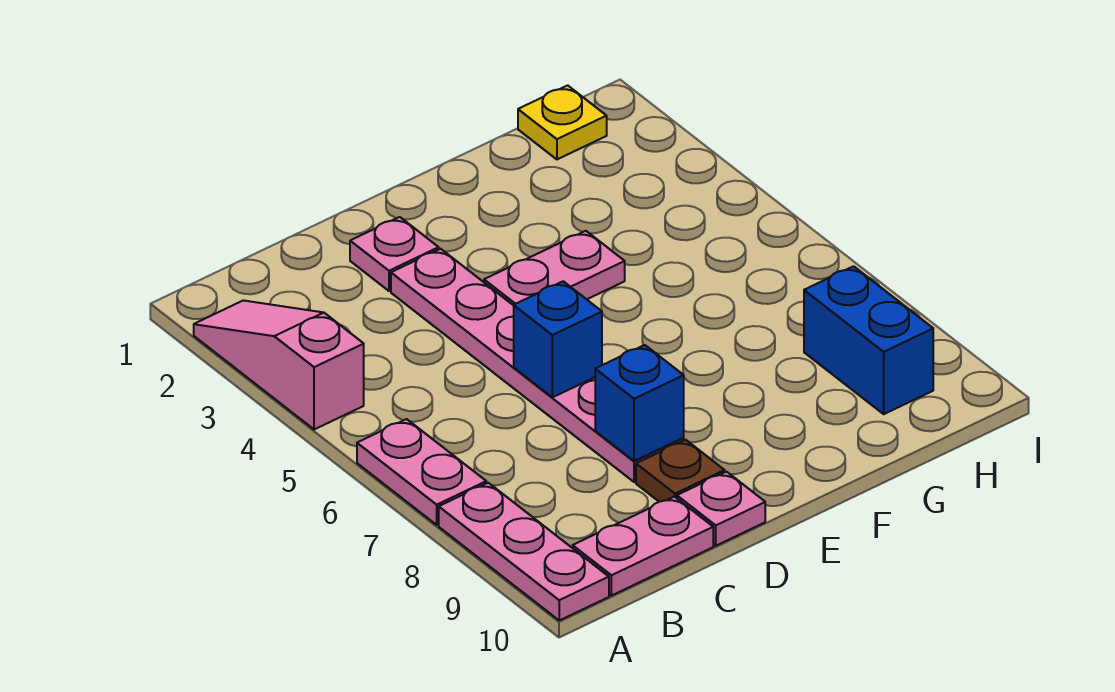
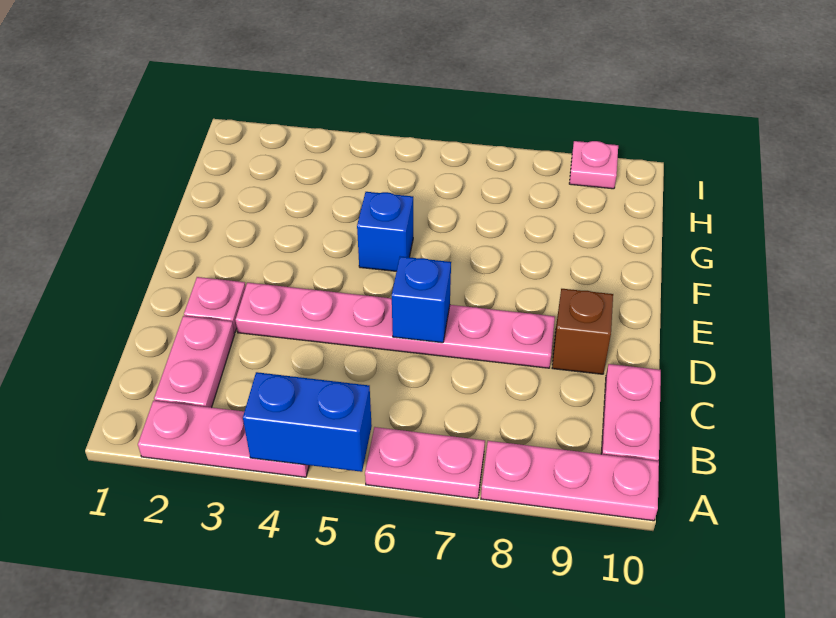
pink 1x3 slope [194,300,364,430] -> pink 1x3 plate [138,401,309,477]
blue 1x1 brick [595,345,684,461] -> blue 1x1 brick moved to [357,192,413,271]
brown 1x1 plate [636,440,725,502] -> brown 1x1 brick [552,289,613,374]
pink 1x1 plate [677,472,765,546] -> pink 1x1 plate moved to [569,141,618,189]
pink 1x2 plate [484,231,625,305] -> pink 1x2 plate moved to [154,316,235,407]
yellow 1x1 plate [518,85,607,159] -> none
blue 1x2 brick [804,266,933,414] -> blue 1x2 brick moved to [243,372,372,472]

